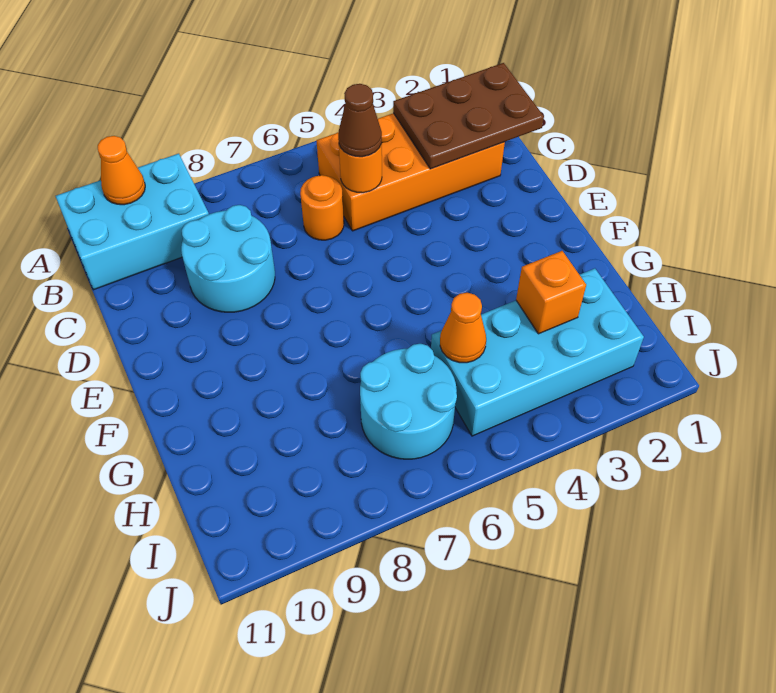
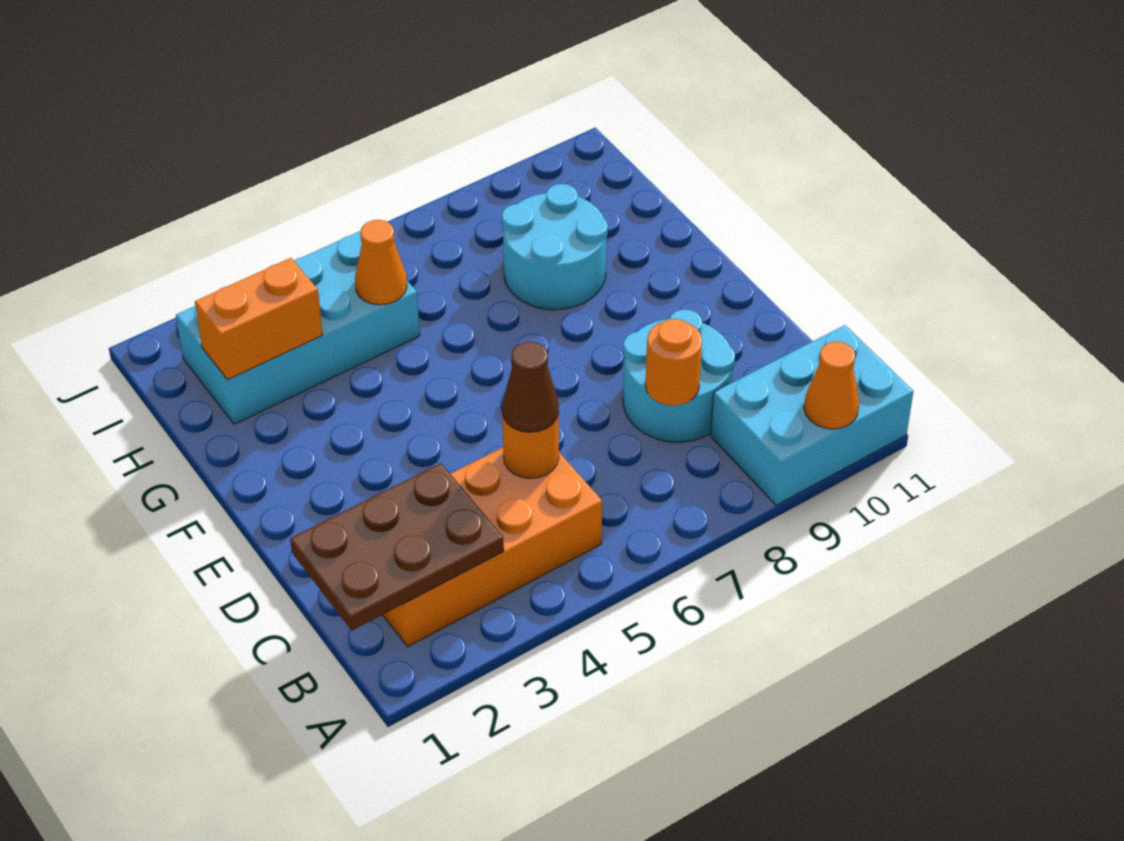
orange 1x1 round brick [300,175,344,240] -> orange 1x1 round brick moved to [646,319,702,406]
orange 1x1 brick [516,251,586,334] -> orange 1x2 brick [195,258,323,380]
cyan 2x2 round brick [360,344,457,459] -> cyan 2x2 round brick moved to [502,184,608,310]

